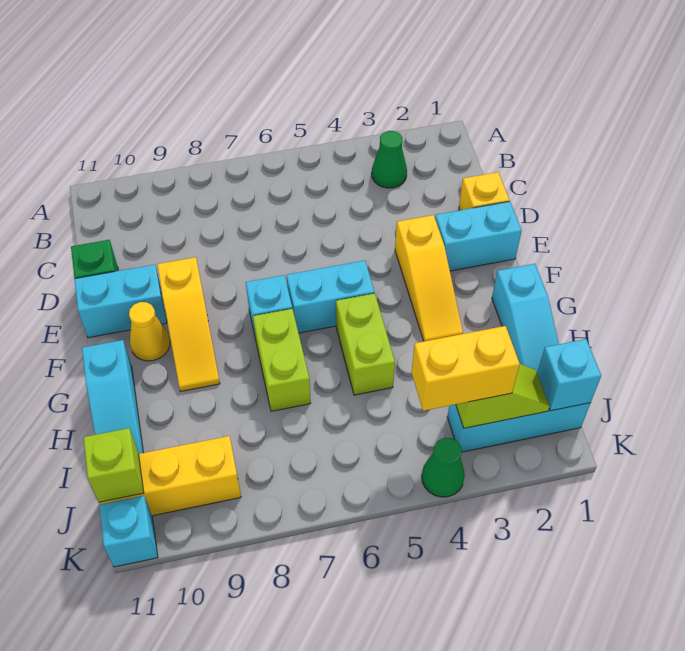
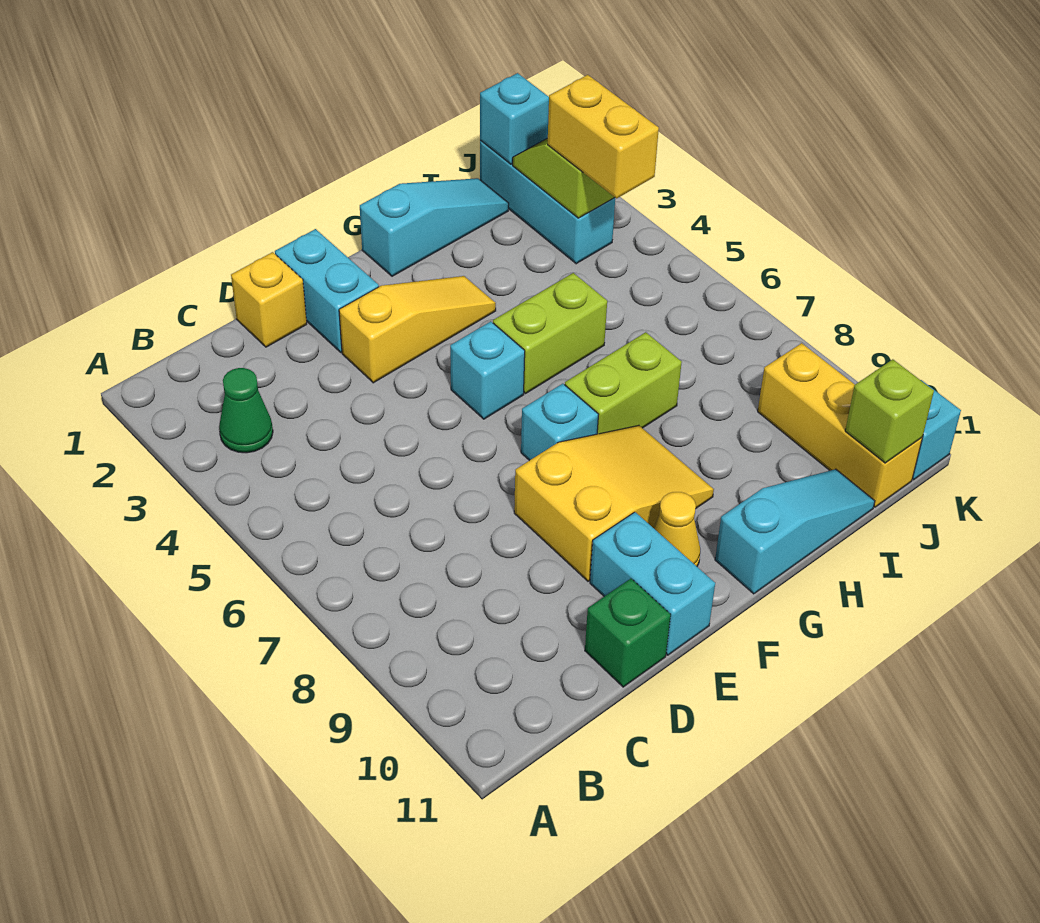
yellow 1x3 slope [157,257,220,391] -> yellow 2x3 slope [514,425,714,581]
cyan 1x2 brick [287,260,374,333] -> cyan 1x1 brick [450,321,525,419]
green 1x1 cone [422,438,465,497] -> none

